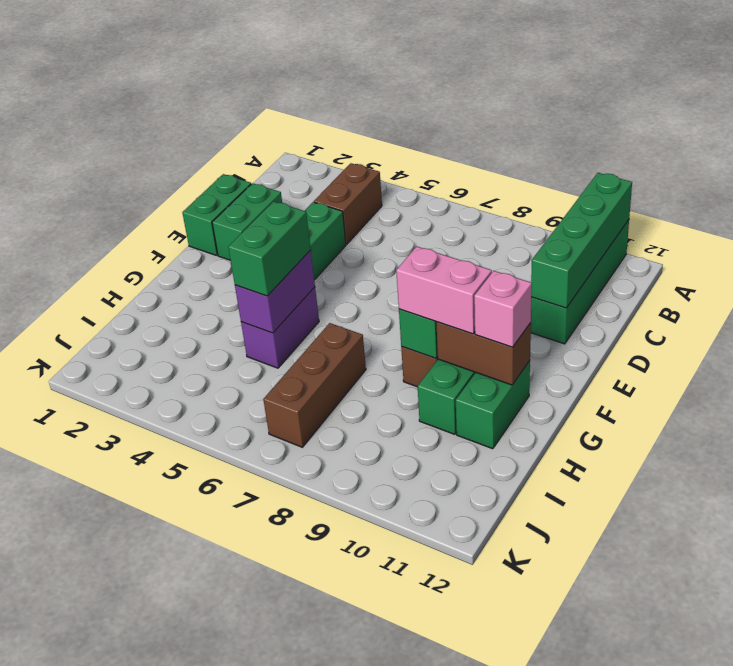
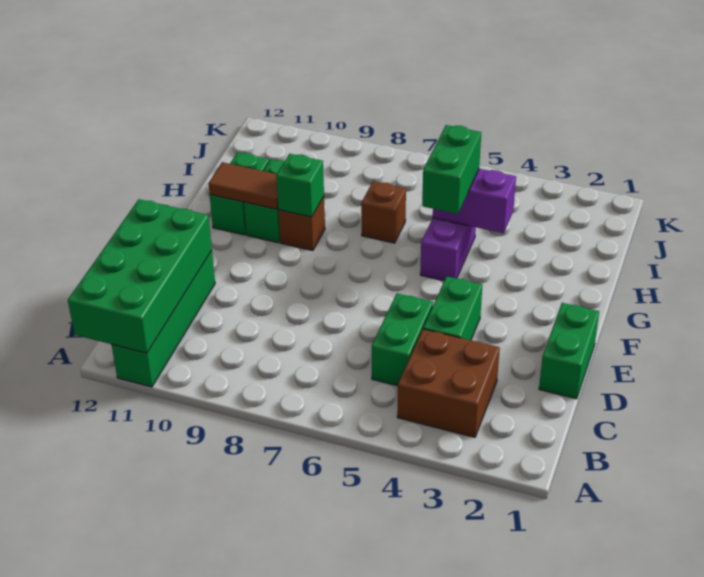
green 1x4 brick [531,173,632,308] -> green 2x4 brick [68,199,212,353]
brown 1x2 brick [314,163,382,244] -> brown 2x2 brick [397,329,500,437]
green 1x2 brick [212,183,282,260] -> green 1x2 brick moved to [372,293,433,386]
purple 1x2 brick [235,250,315,333] -> purple 1x2 brick turned to [433,169,516,233]
pink 1x2 brick [396,246,492,334] -> none
brown 1x2 brick [436,322,531,385] -> brown 1x2 tile [208,162,278,209]
pink 1x1 brick [474,271,532,347] -> none
brown 1x3 brick [263,323,366,447] -> brown 1x1 brick [361,181,406,243]

